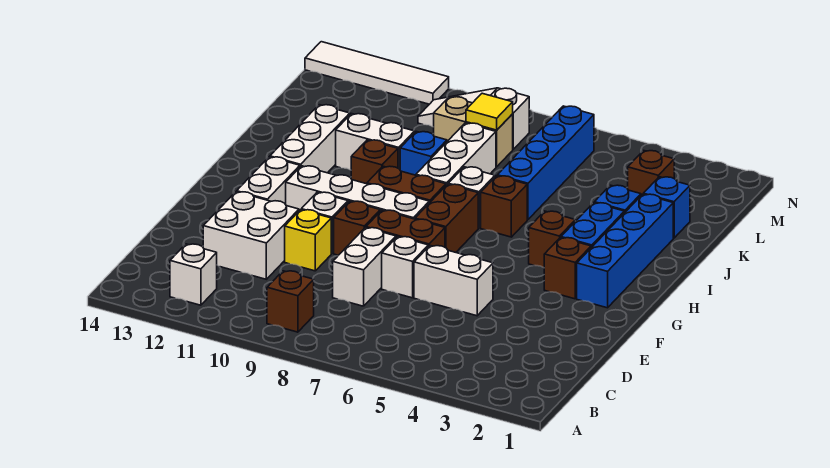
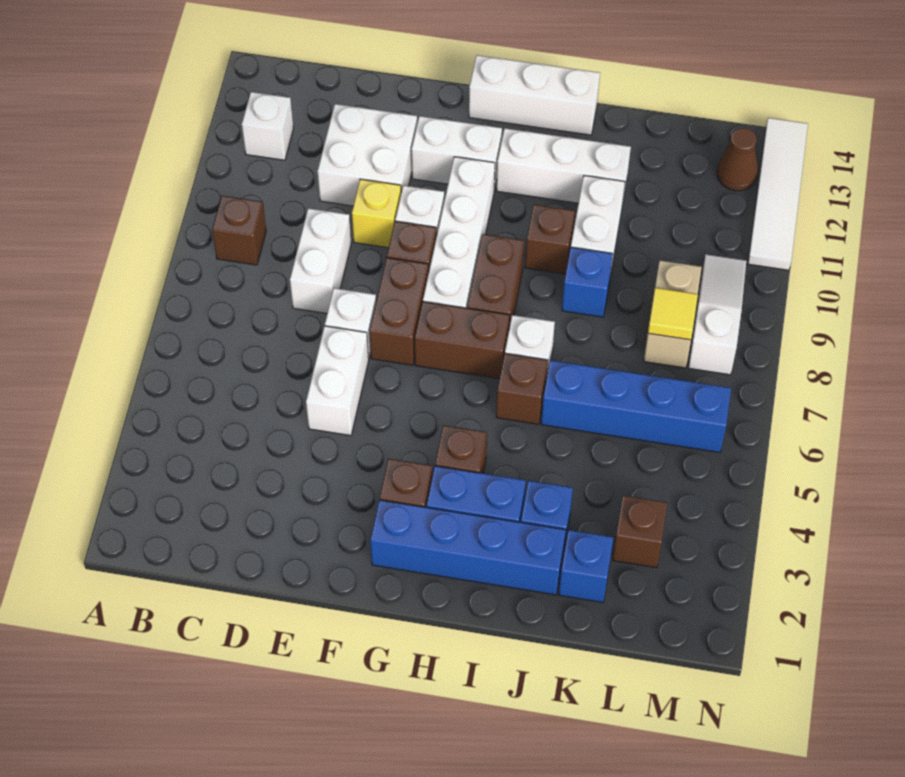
white 1x2 brick [333,228,396,306] -> white 1x2 brick turned to [290,208,351,313]
white 1x3 brick [416,123,496,185] -> white 1x3 brick moved to [469,55,600,135]
none -> brown 1x1 cone [717,128,758,191]

